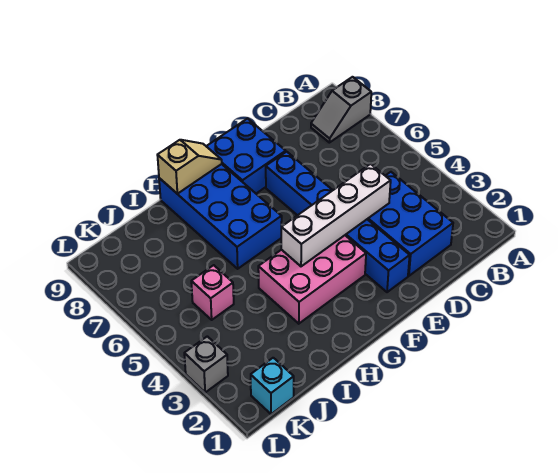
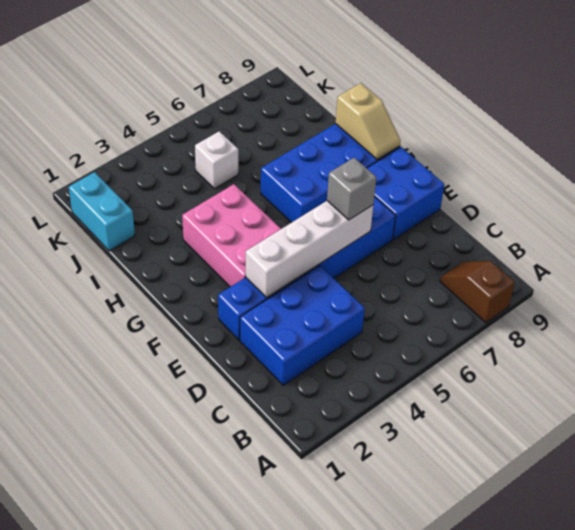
grey 1x2 slope [311,77,371,143] -> brown 1x2 slope [440,261,515,323]
white 1x4 brick [281,164,391,266] -> white 1x4 brick turned to [246,201,373,297]
pink 1x1 brick [191,265,234,320] -> white 1x1 brick [195,131,238,189]
cyan 1x1 brick [251,358,294,414] -> cyan 1x2 brick [69,172,135,251]
grey 1x1 brick [184,336,228,392] -> grey 1x1 brick moved to [327,158,376,220]

